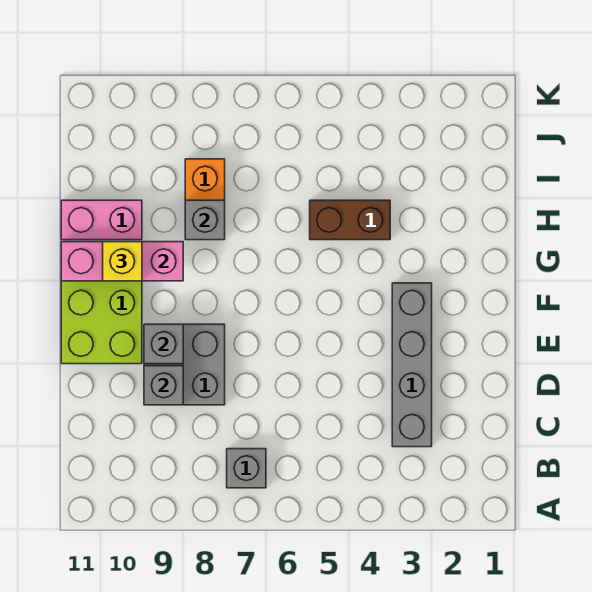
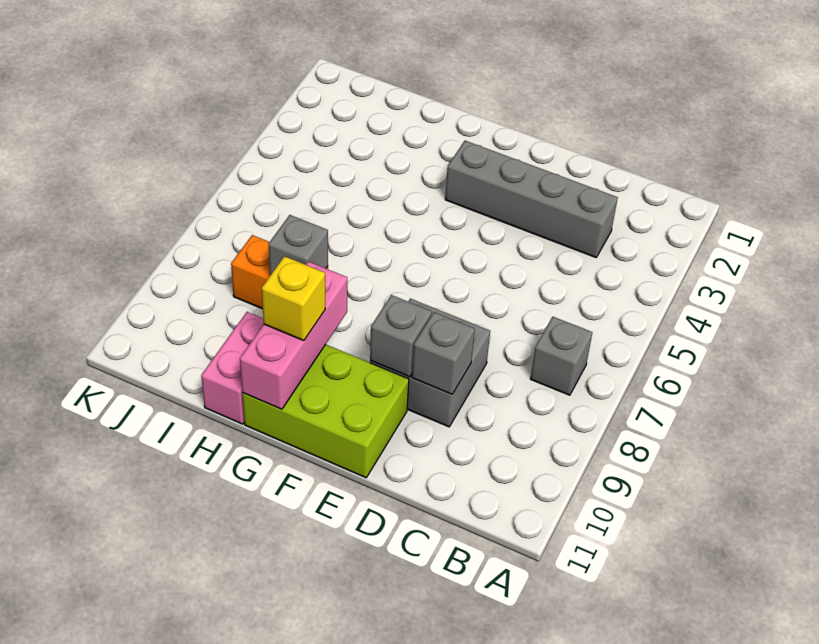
brown 1x2 brick [310,200,390,240] -> none

